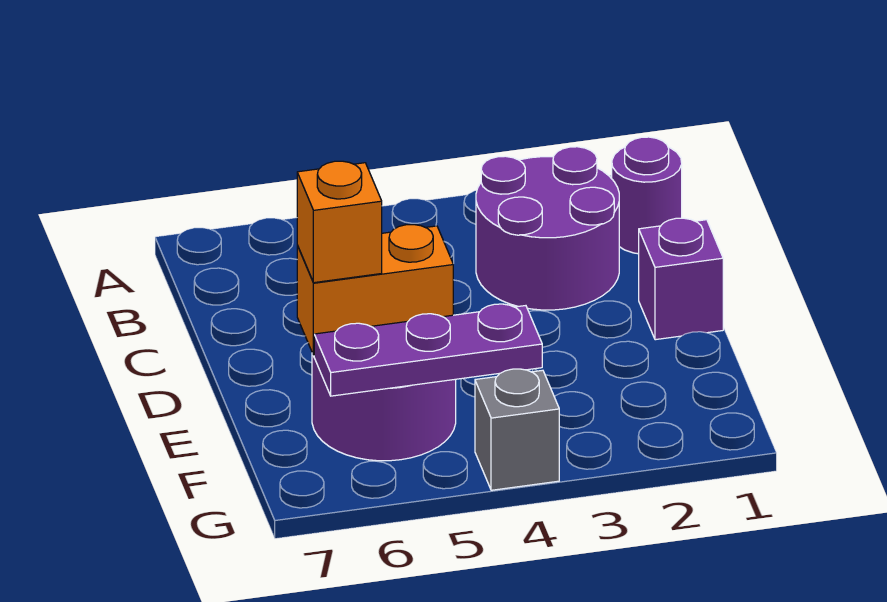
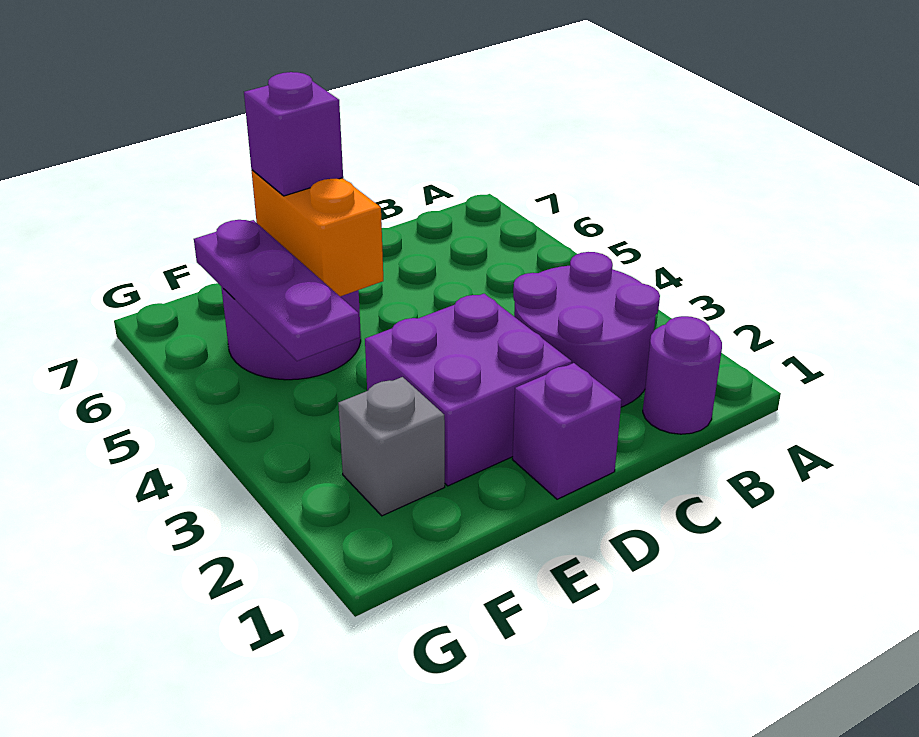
none -> purple 2x2 brick [365,294,572,486]
orange 1x1 brick [297,161,382,283] -> purple 1x1 brick [244,72,343,196]
grey 1x1 brick [475,369,559,490] -> grey 1x1 brick moved to [338,377,445,516]

